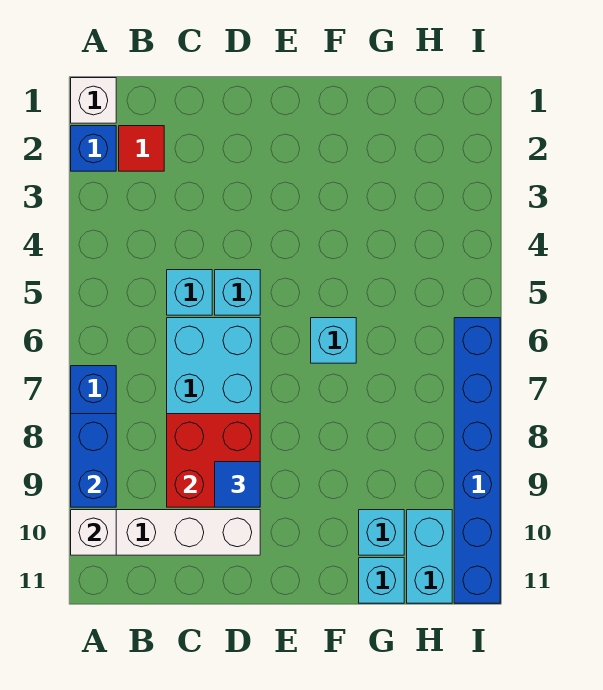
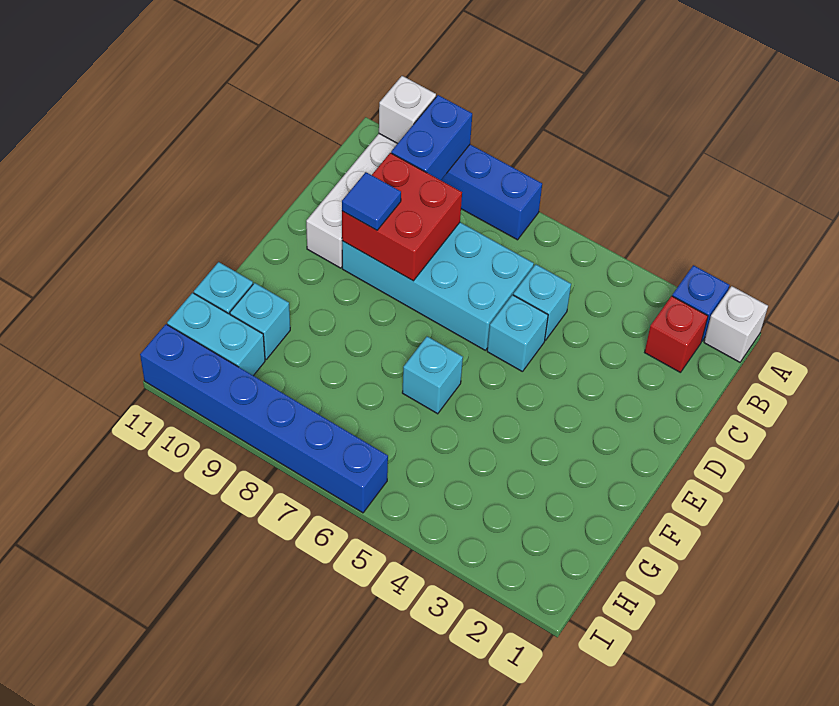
blue 1x2 brick [71,414,116,507] -> blue 1x2 brick turned to [391,95,472,180]
red 1x1 tile [119,126,164,171] -> red 1x1 brick [645,296,708,373]

